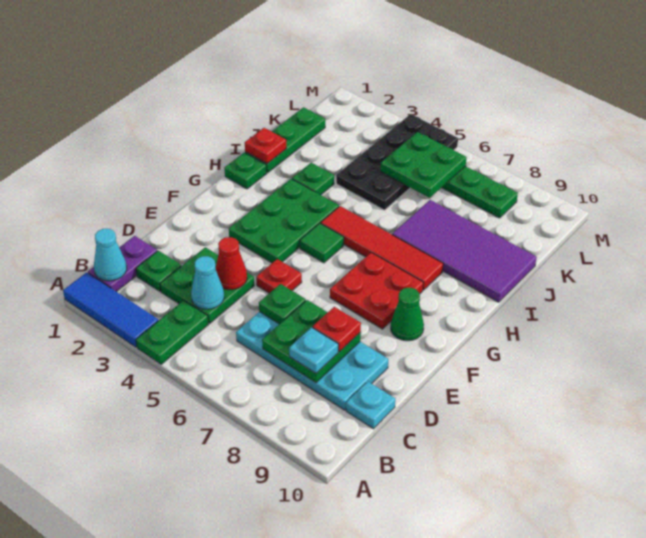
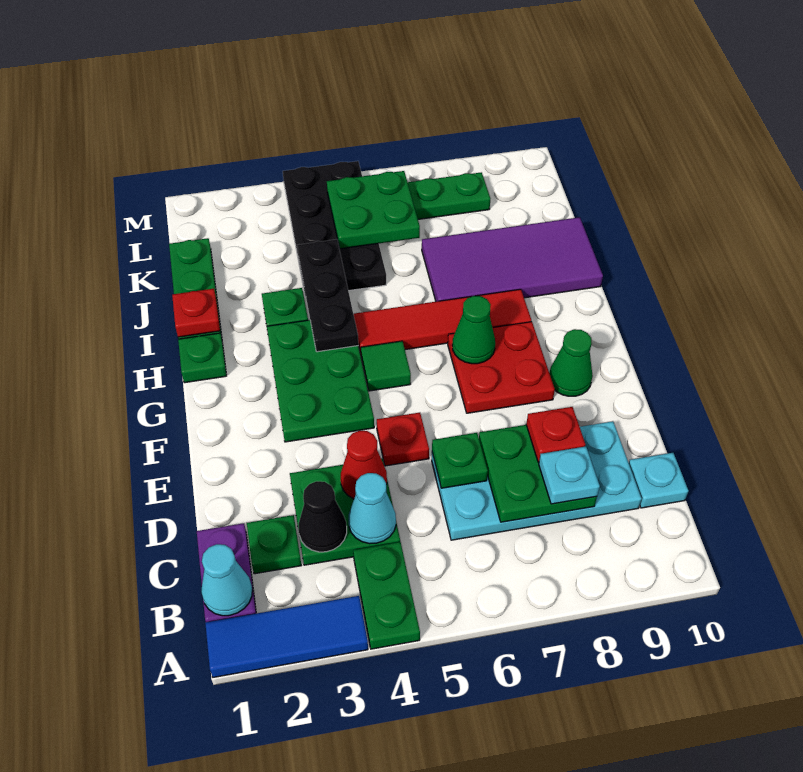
none -> black 1x1 cone [299,481,347,552]
none -> green 1x1 cone [452,296,495,364]
none -> black 1x3 plate [297,239,358,352]

